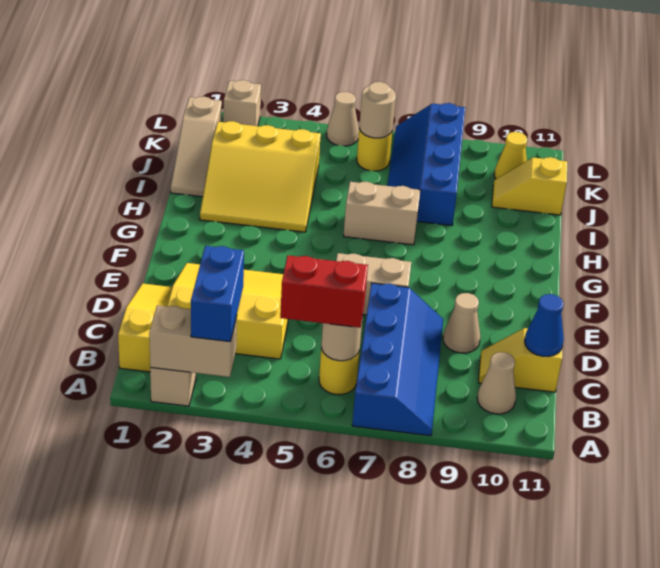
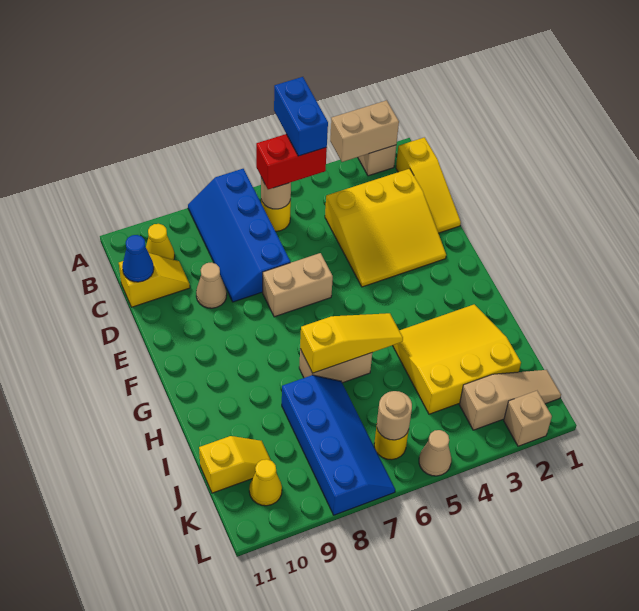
blue 1x2 brick [191,246,244,342] -> blue 1x2 brick moved to [274,77,328,156]
tan 1x1 cone [477,352,516,414] -> yellow 1x1 cone [146,224,175,260]
none -> yellow 1x3 slope [300,313,403,373]
tan 1x3 slope [171,96,222,197] -> tan 1x3 slope turned to [459,370,561,430]

